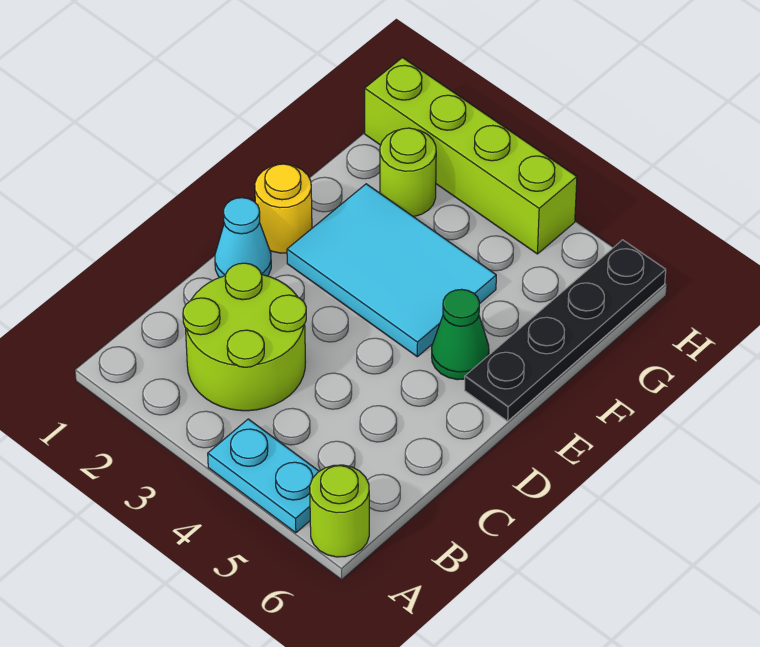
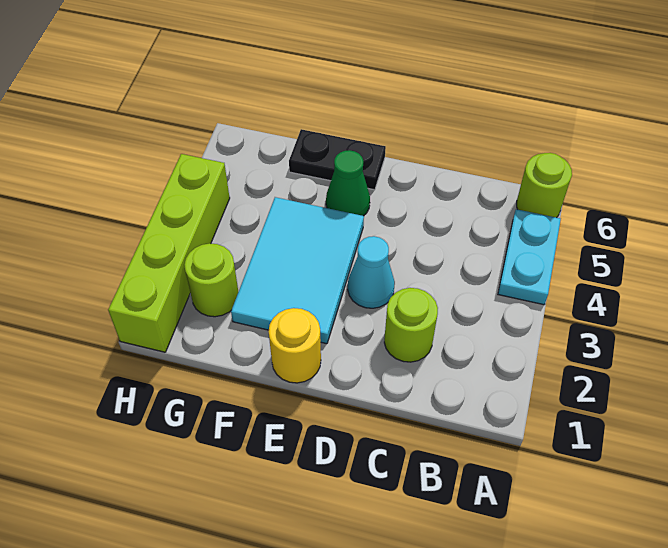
lime 2x2 round brick [183,263,306,411] -> lime 1x1 round brick [384,288,438,362]
cyan 1x1 cone [215,198,271,277] -> cyan 1x1 cone moved to [348,236,395,308]
black 1x4 plate [464,240,666,421] -> black 1x2 plate [289,129,386,190]

